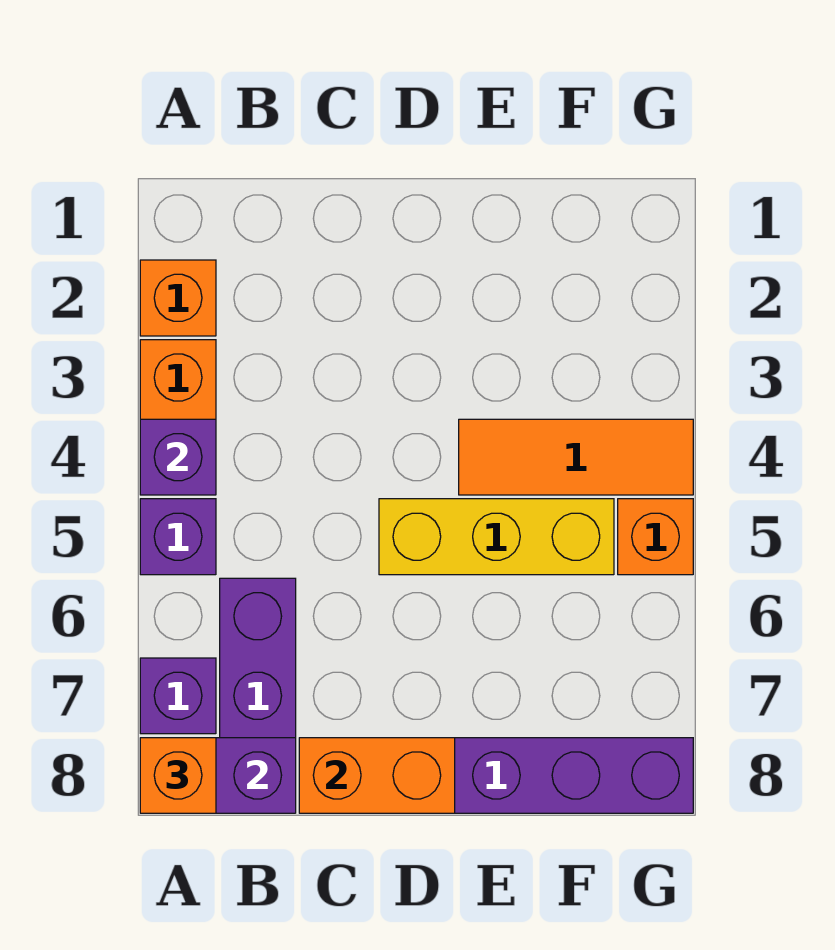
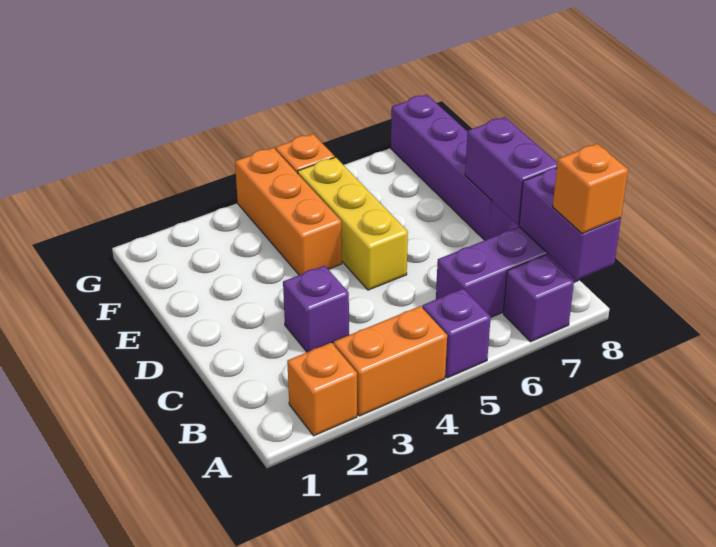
purple 1x1 brick [140,419,216,495] -> purple 1x1 brick moved to [283,266,349,352]
orange 1x2 brick [299,738,455,813] -> purple 1x2 brick [465,117,557,225]
orange 1x3 tile [459,419,693,495] -> orange 1x3 brick [235,148,342,275]

